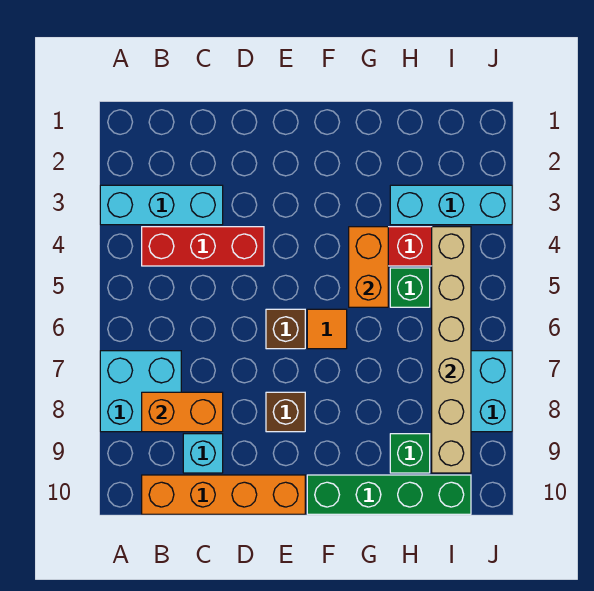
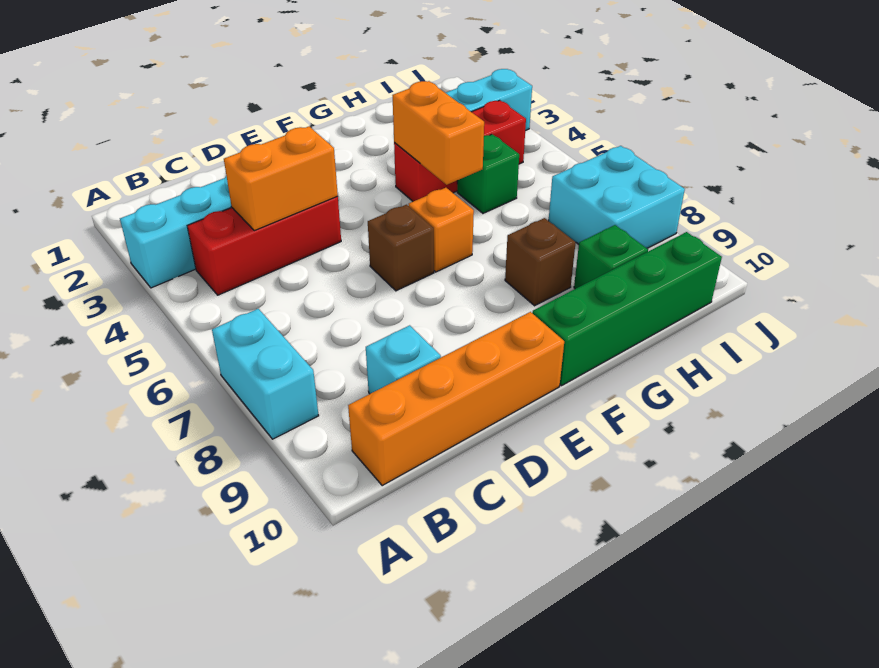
cyan 2x2 brick [100,351,181,432] -> cyan 1x2 brick [212,309,319,439]
orange 1x2 brick [142,392,223,432] -> orange 1x2 brick moved to [224,127,338,231]
brown 1x1 brick [266,392,305,432] -> brown 1x1 brick moved to [505,218,576,306]
orange 1x1 tile [307,309,347,349] -> orange 1x1 brick [409,188,474,272]
tan 1x6 brick [432,227,471,473] -> none

